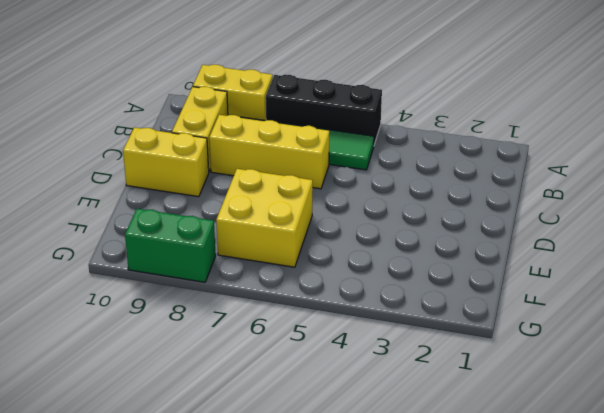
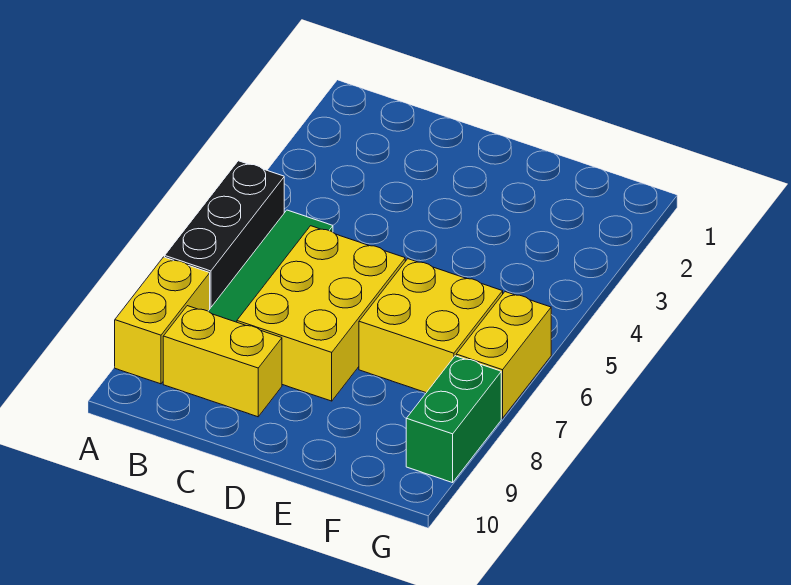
yellow 1x3 brick [209,115,329,189] -> yellow 2x3 brick [237,226,405,401]
yellow 1x2 brick [123,127,209,197] -> yellow 1x2 brick moved to [456,292,551,418]

